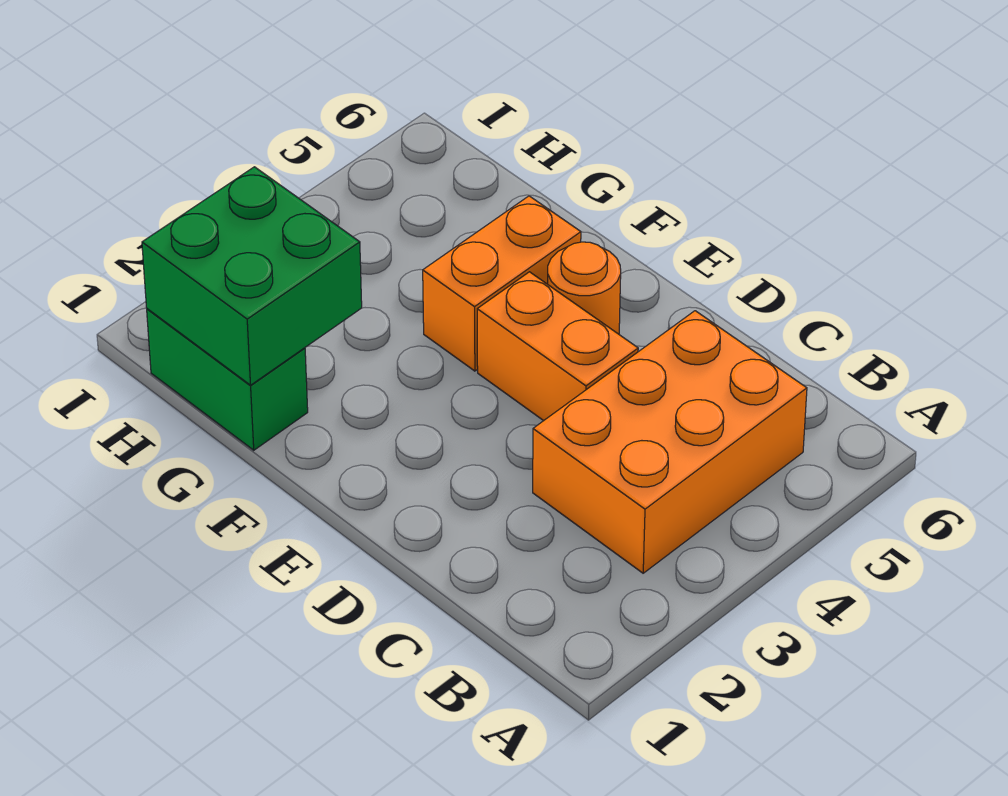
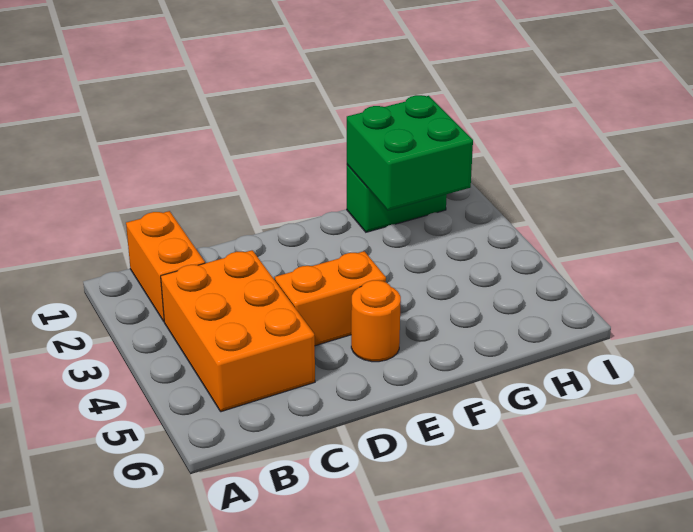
orange 1x2 brick [423,196,581,371] -> orange 1x2 brick moved to [126,211,205,321]

